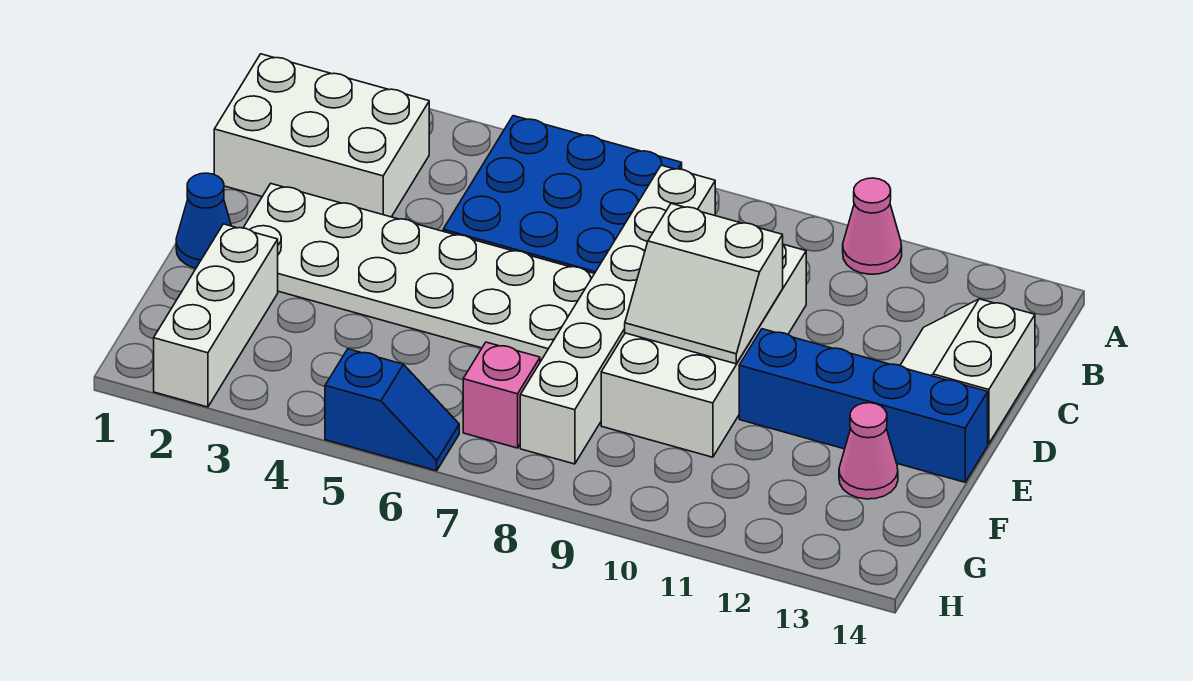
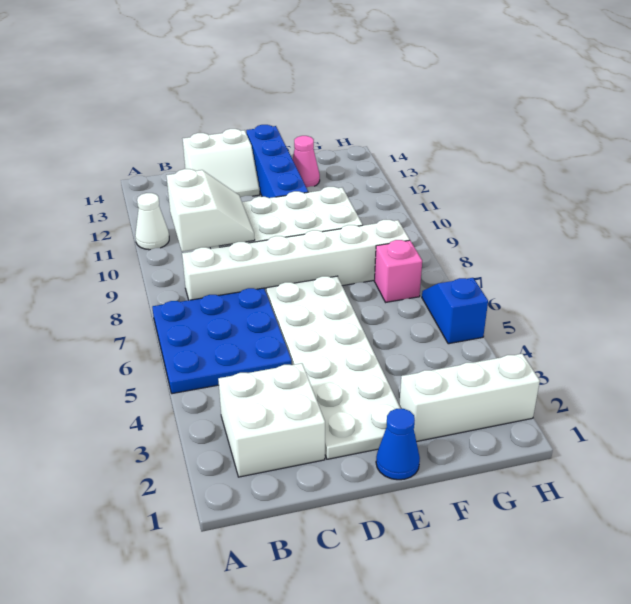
pink 1x1 cone [843,178,902,274] -> white 1x1 cone [135,193,169,250]
white 2x3 brick [214,54,429,217] -> white 2x2 brick [218,363,325,477]
white 2x2 slope [625,204,783,364] -> white 2x2 slope moved to [166,169,255,252]

